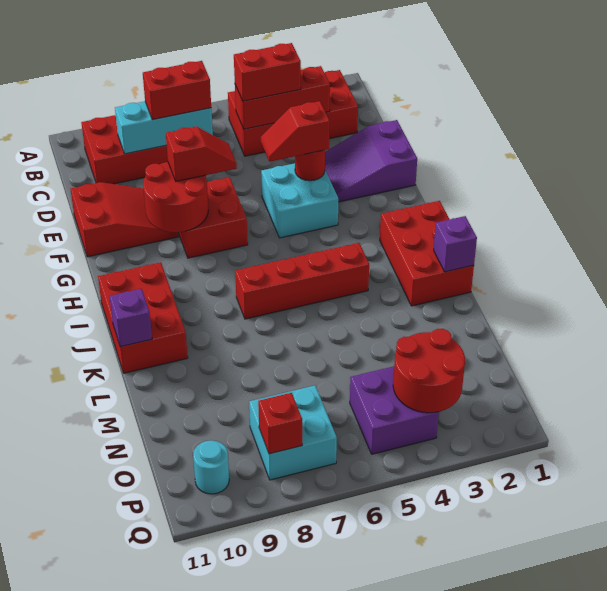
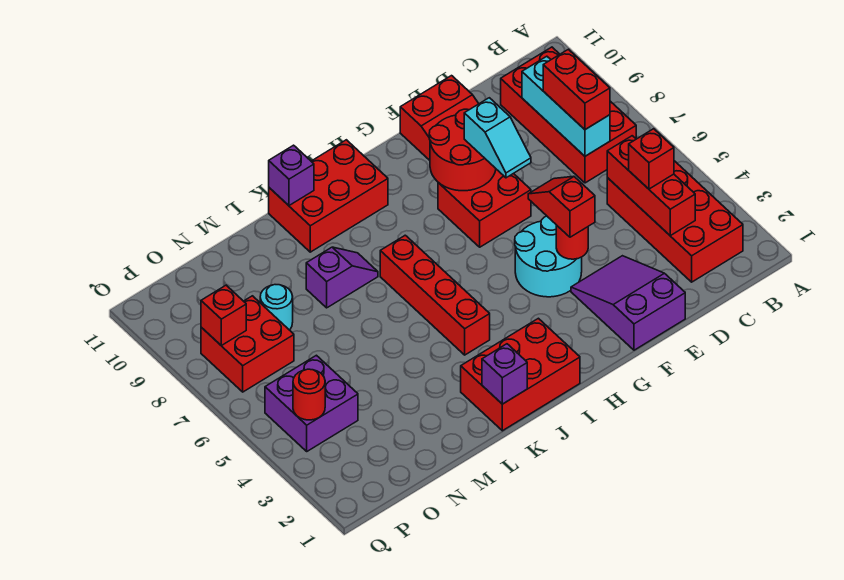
red 1x2 brick [234,43,301,101] -> red 1x1 brick [629,129,674,189]
cyan 2x2 brick [261,163,338,238] -> cyan 2x2 round brick [515,216,582,297]
red 1x2 slope [166,126,237,181] -> cyan 1x2 slope [464,98,531,178]
none -> purple 1x2 slope [306,247,378,308]
red 2x2 round brick [393,329,465,413] -> red 1x1 round brick [293,369,325,420]
cyan 2x2 brick [249,385,337,480] -> red 2x2 brick [201,296,294,392]
cyan 1x1 round brick [193,440,229,494] -> cyan 1x1 round brick moved to [260,285,293,330]

